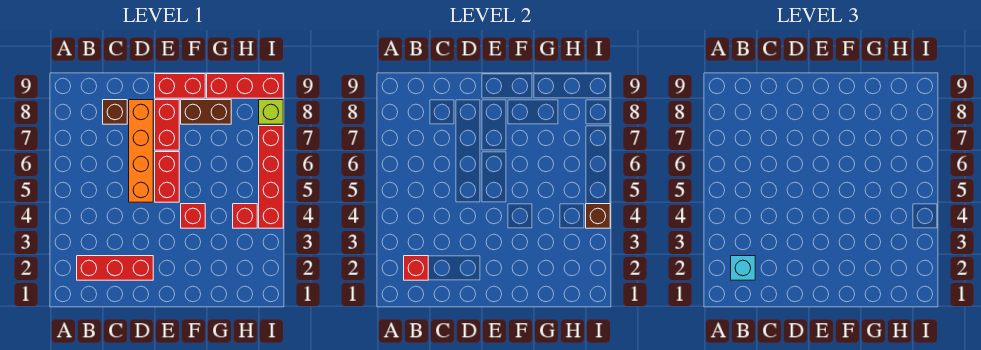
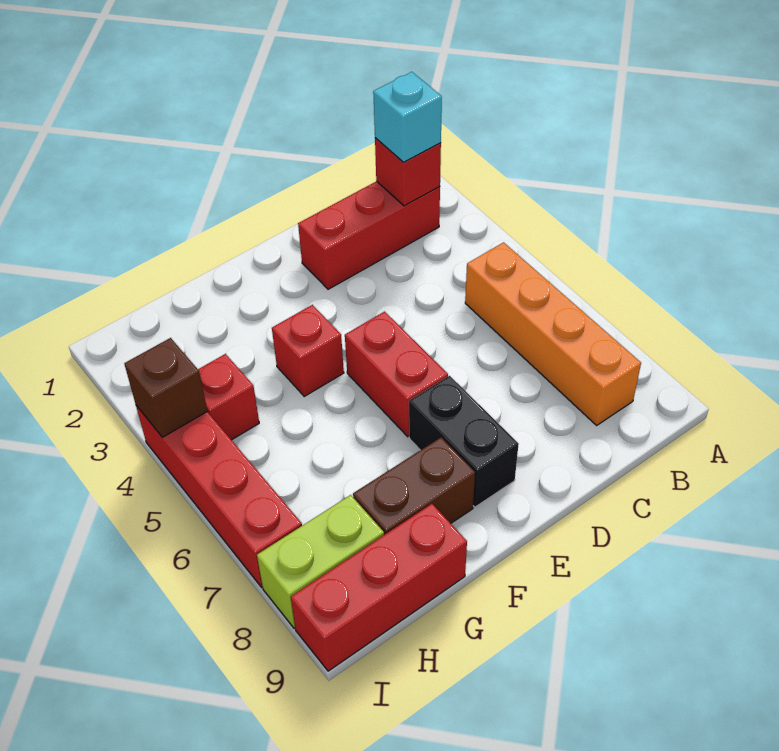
brown 1x1 brick [103,100,127,124] -> none
orange 1x4 brick [129,100,153,202] -> orange 1x4 brick moved to [465,242,641,425]
red 1x2 brick [155,100,179,150] -> black 1x2 brick [409,376,519,507]
red 1x2 brick [155,74,205,98] -> none
lime 1x1 brick [259,100,283,124] -> lime 1x2 brick [257,495,384,628]

